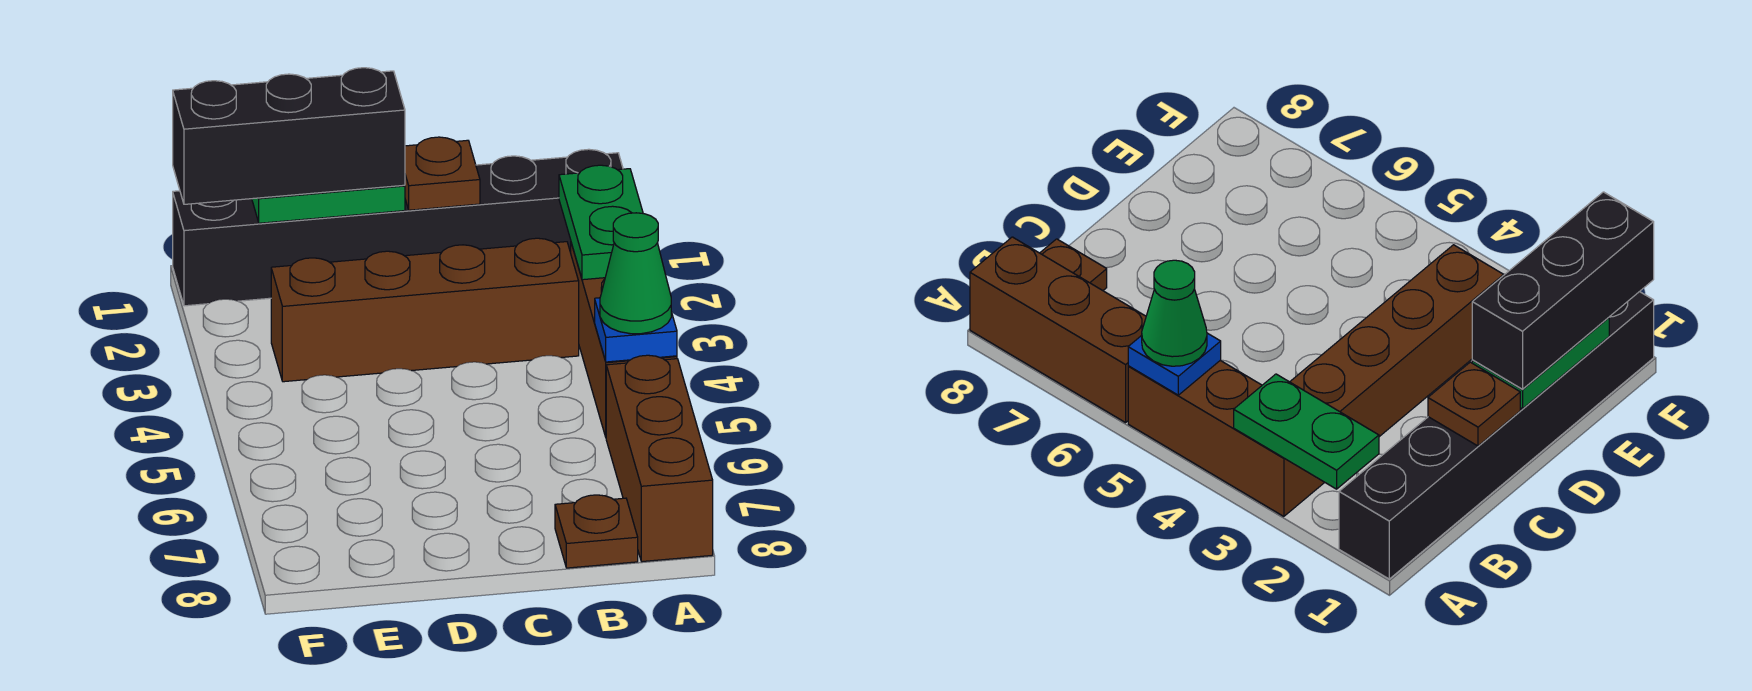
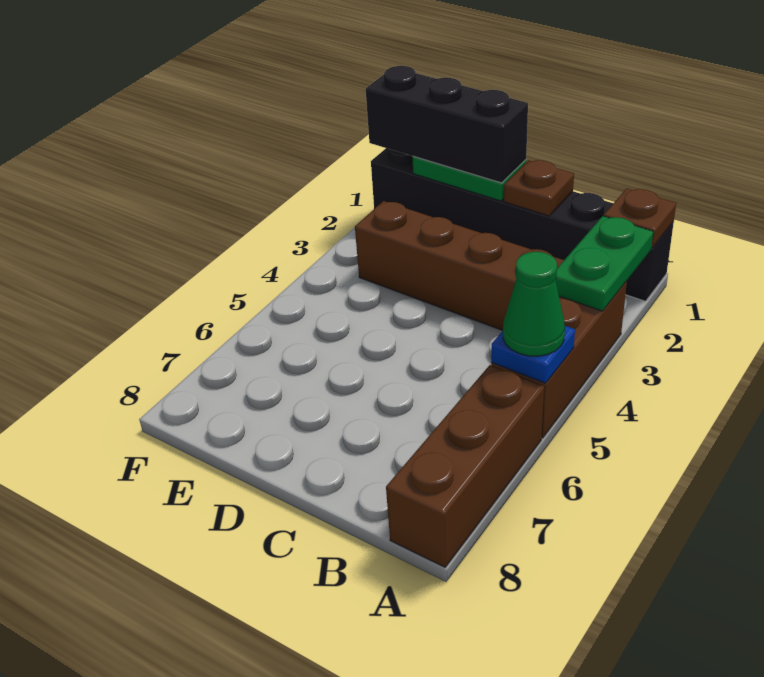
brown 1x1 plate [555,495,638,568] -> brown 1x1 plate moved to [604,189,676,248]

